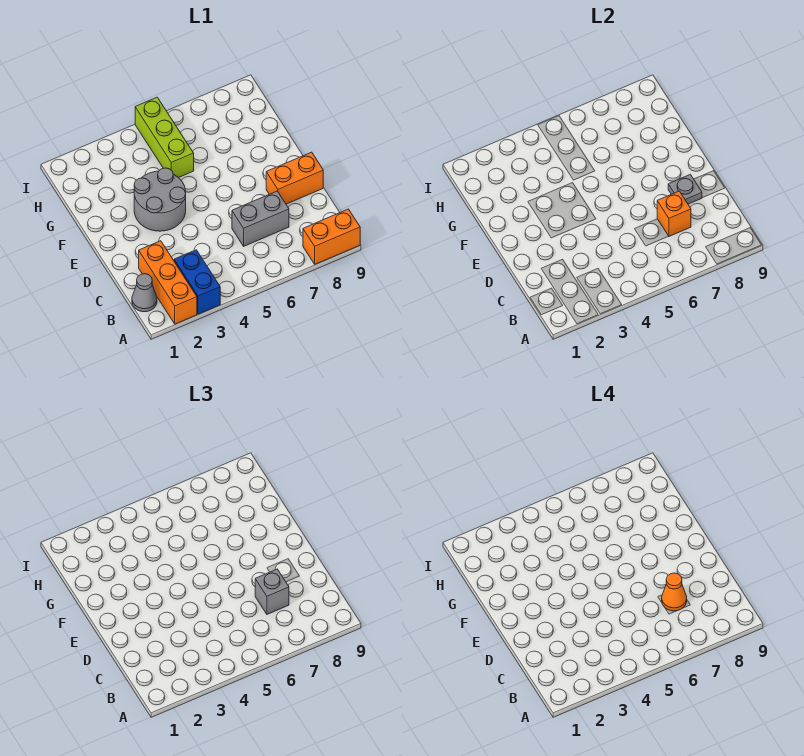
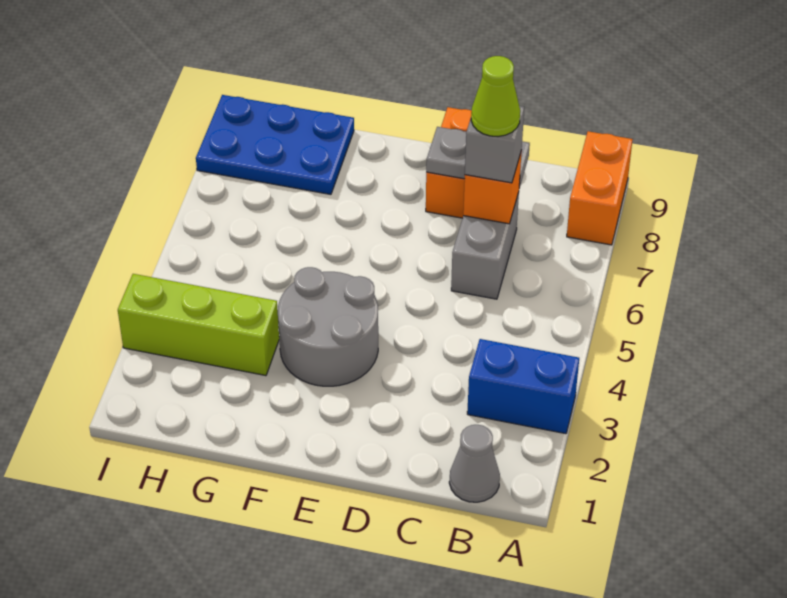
orange 1x3 brick [139,241,197,324] -> none
orange 1x1 cone [662,573,687,611] -> lime 1x1 cone [471,56,520,136]
grey 1x1 plate [668,174,702,204] -> grey 1x2 plate [426,127,530,188]
lime 1x3 brick [135,97,194,178] -> lime 1x3 brick moved to [118,274,279,376]
none -> blue 2x3 plate [196,95,354,194]

